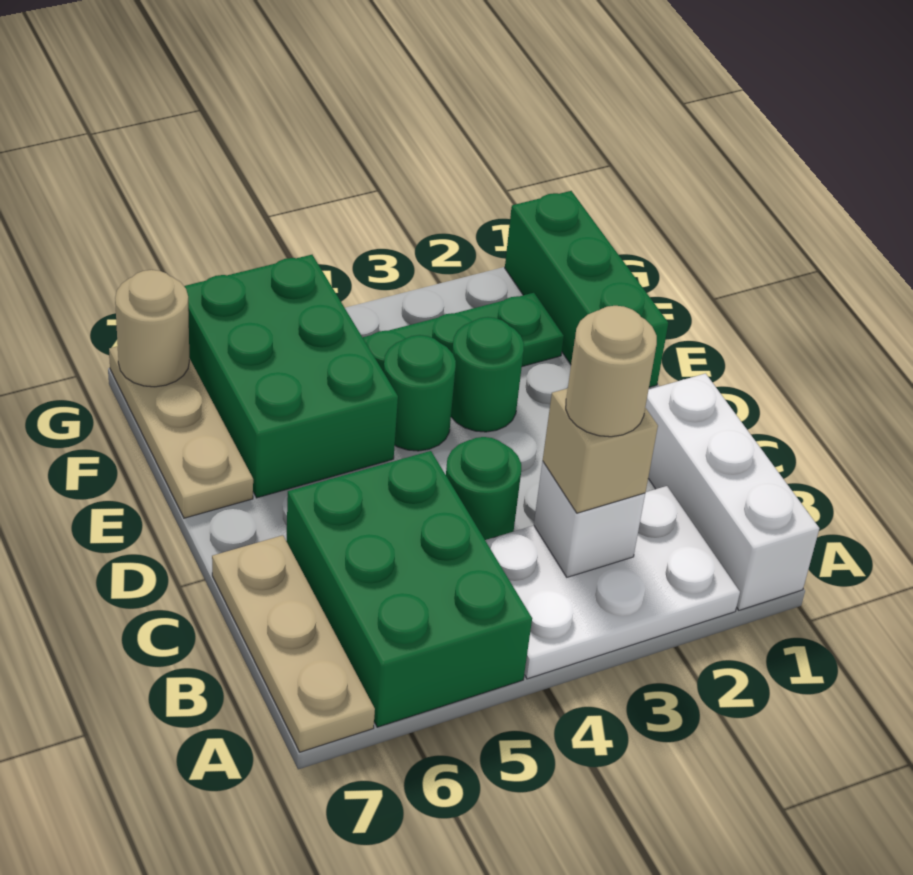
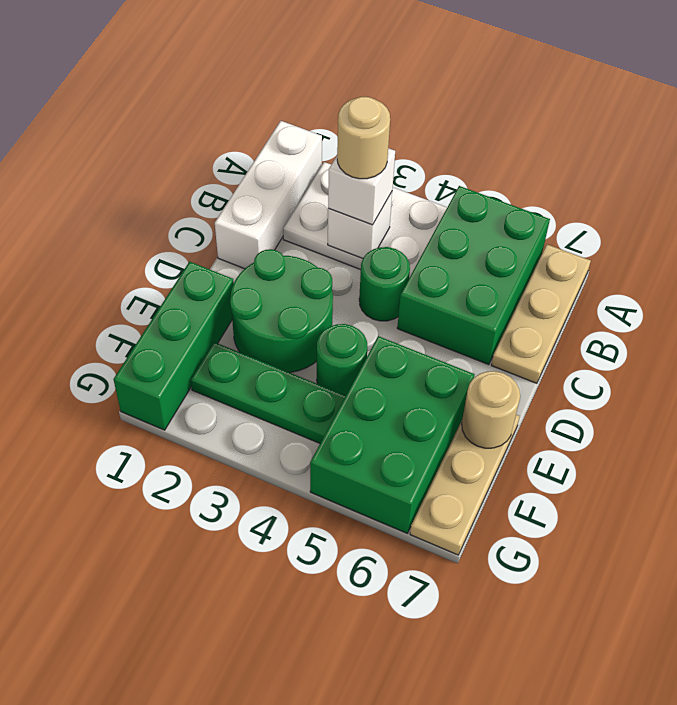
tan 1x1 brick [543,388,658,513] -> white 1x1 brick [328,148,395,225]
green 1x1 round brick [451,317,524,432] -> green 2x2 round brick [230,249,333,372]
tan 1x1 round brick [115,270,189,387] -> tan 1x1 round brick moved to [462,371,520,448]

